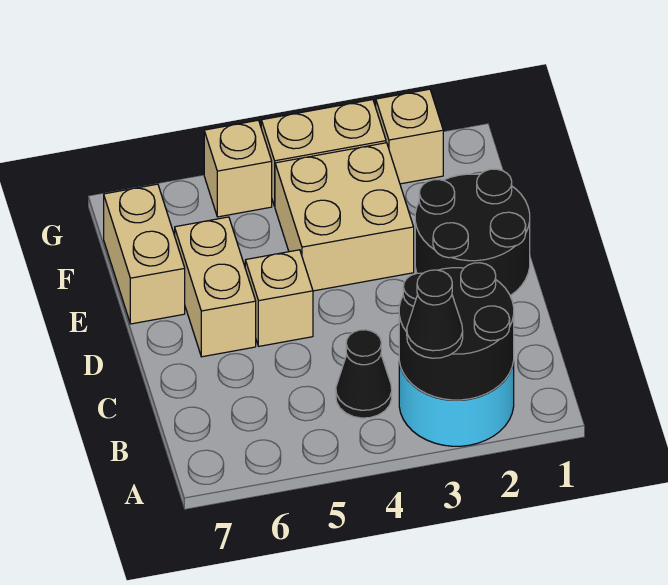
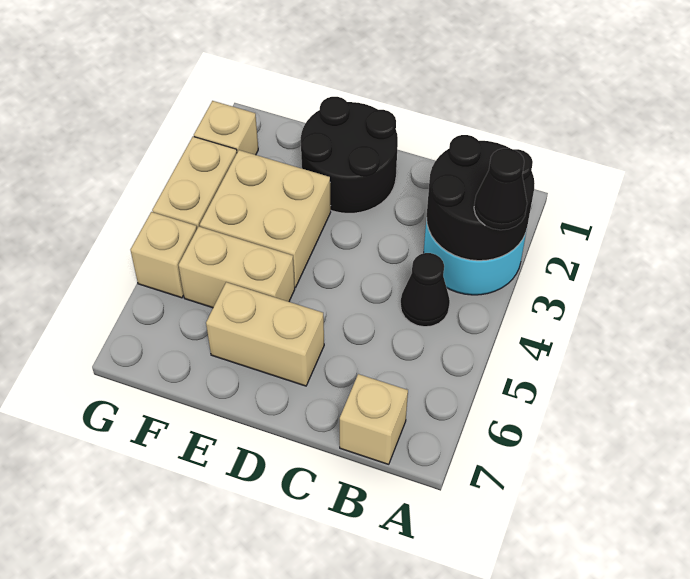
tan 1x1 brick [245,250,313,346] -> tan 1x1 brick moved to [340,374,408,464]
tan 1x2 brick [104,184,185,324] -> tan 1x2 brick moved to [179,227,295,308]

